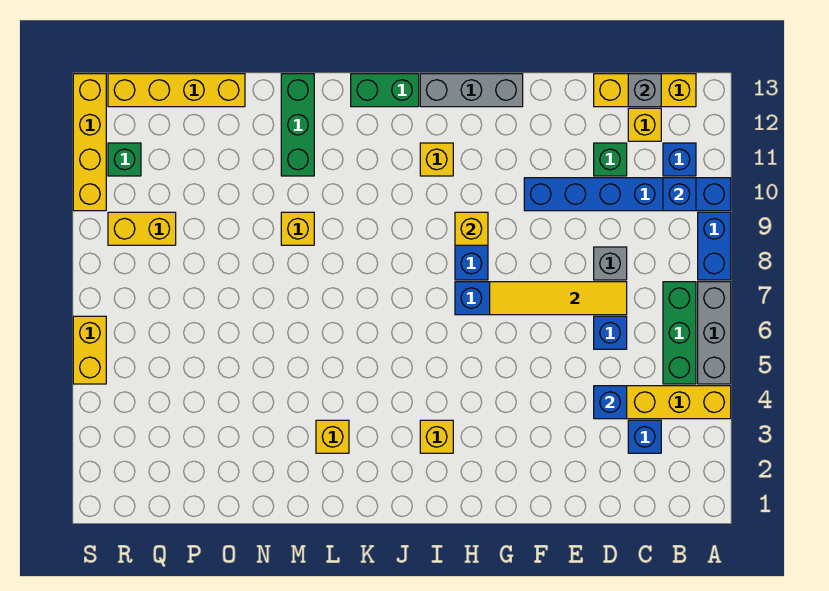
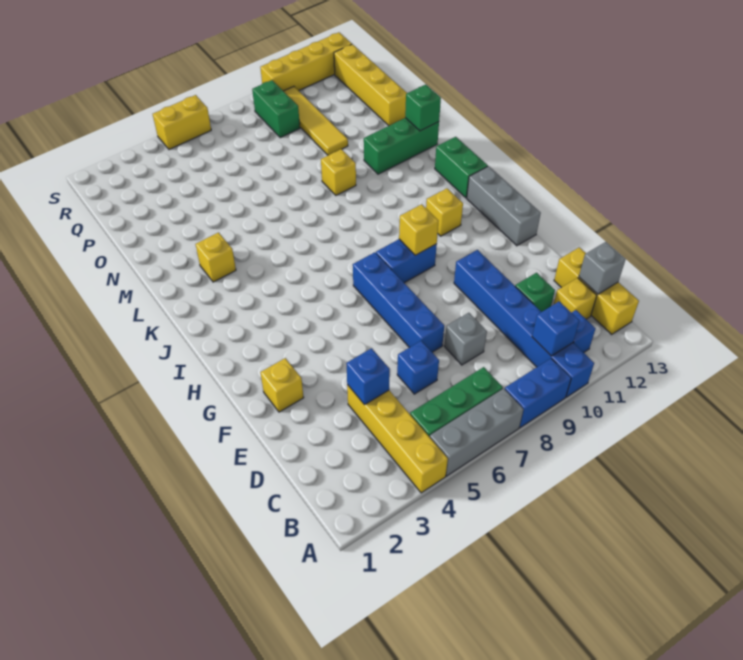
blue 1x1 brick [628,420,661,453] -> none
yellow 1x4 tile [490,282,627,315] -> yellow 1x4 tile moved to [284,86,348,155]
yellow 1x1 brick [420,420,453,453] -> yellow 1x1 brick moved to [260,358,304,412]
yellow 1x2 brick [108,212,176,245] -> green 1x2 brick [252,80,300,138]
green 1x1 brick [108,143,141,176] -> green 1x1 brick moved to [405,85,441,131]

